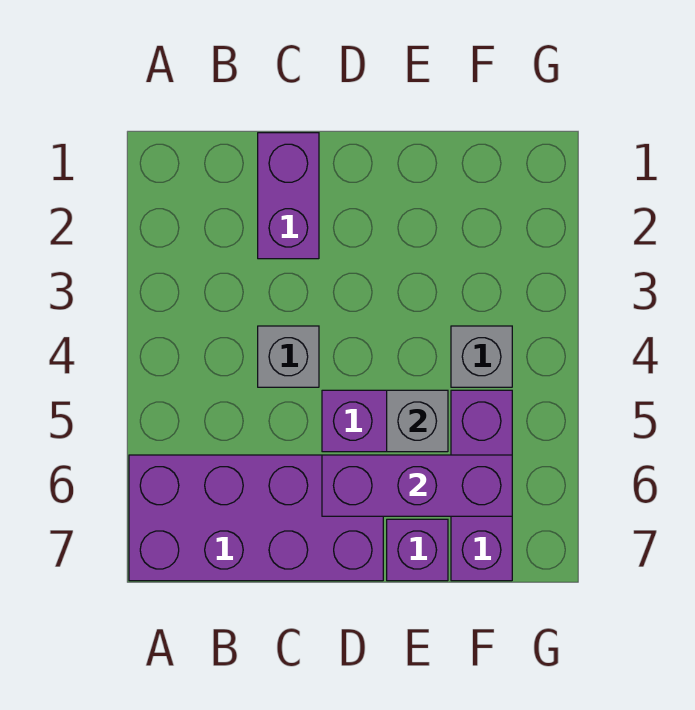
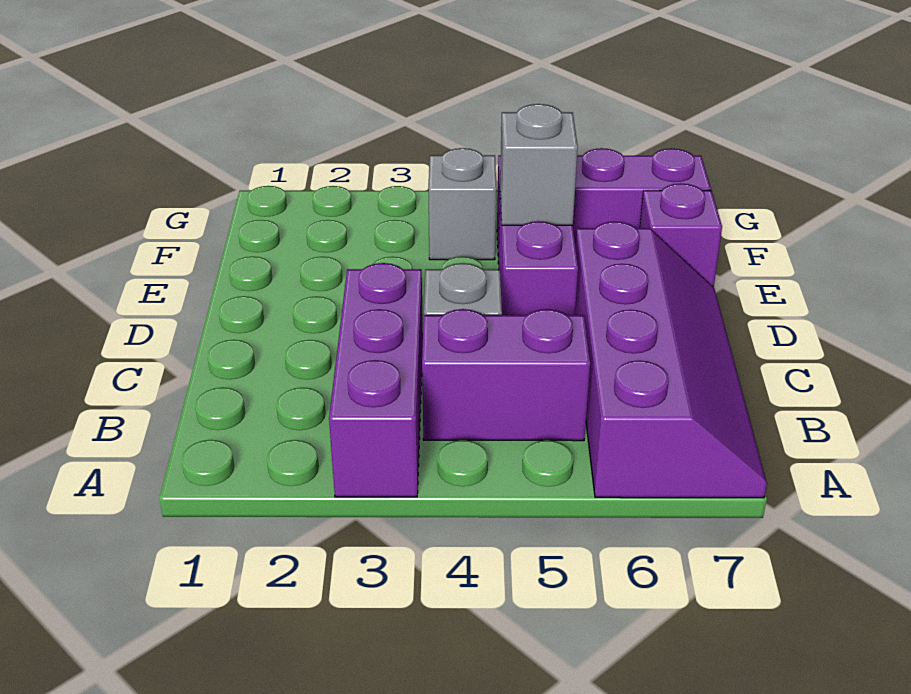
purple 2x4 brick [129,455,383,581] -> purple 2x4 slope [575,222,767,498]
purple 1x2 brick [258,133,319,259] -> purple 1x2 brick moved to [422,309,590,441]
purple 1x3 brick [322,455,512,516] -> purple 1x3 brick moved to [329,263,423,497]

